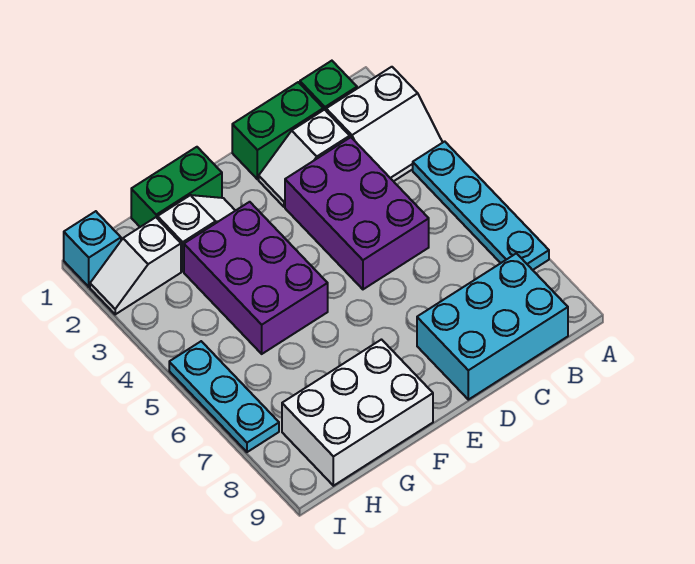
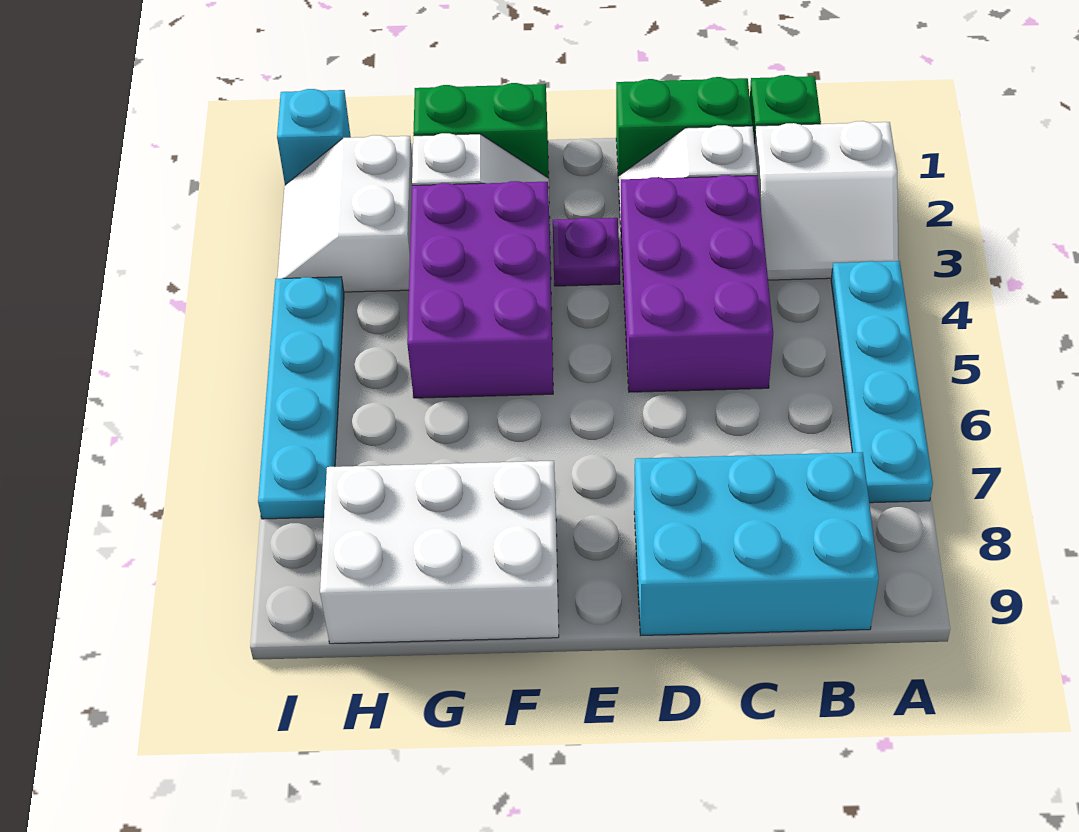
none -> purple 1x1 plate [553,218,620,286]
white 1x2 slope [90,217,181,314] -> white 2x2 slope [277,135,413,292]
cyan 1x3 plate [169,341,279,452] -> cyan 1x4 plate [258,277,344,519]

